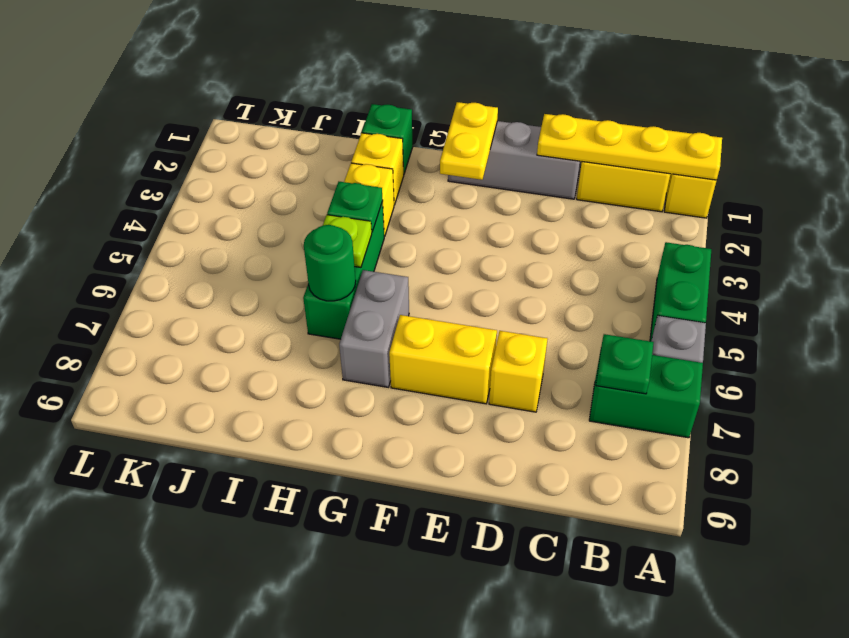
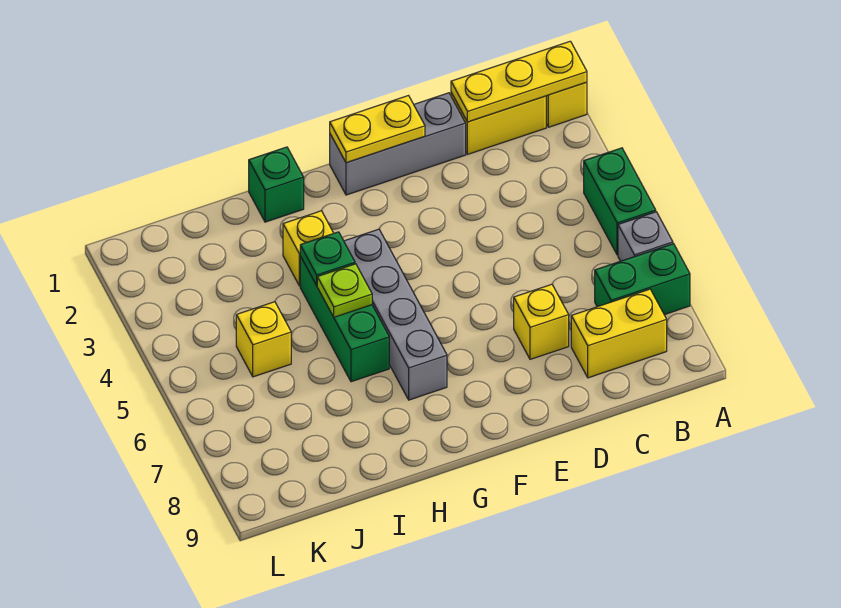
yellow 1x4 plate [537,114,722,180] -> yellow 1x3 plate [451,41,587,122]
green 1x1 plate [596,334,654,394] -> none
yellow 1x2 brick [389,315,497,404] -> yellow 1x2 brick moved to [571,289,667,378]
yellow 1x2 plate [440,102,498,180] -> yellow 1x2 plate turned to [330,96,425,163]
grey 1x2 brick [339,270,409,387] -> grey 1x4 brick [344,229,447,400]
yellow 1x1 brick [351,133,404,205] -> yellow 1x1 brick moved to [236,302,291,377]
green 1x1 round brick [304,225,356,301] -> none

